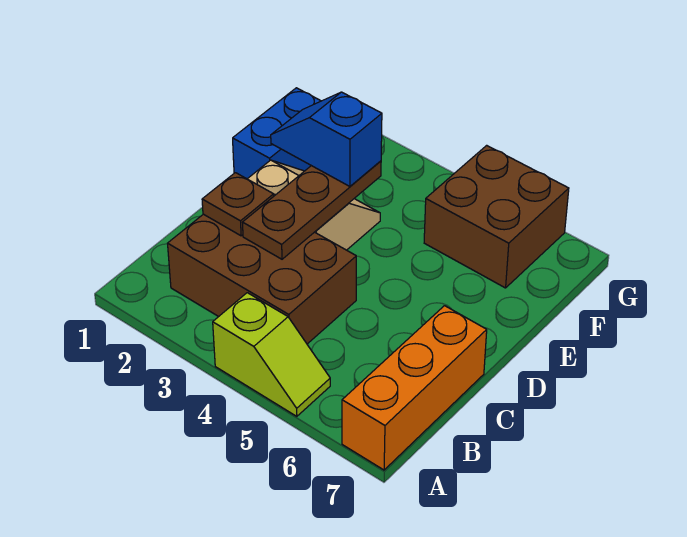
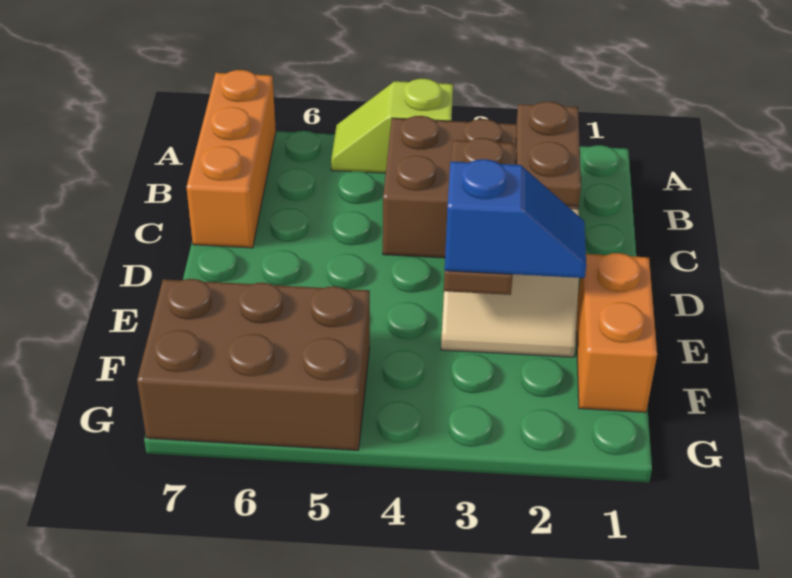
brown 1x1 plate [202,173,274,236] -> brown 1x2 plate [516,102,581,206]
blue 1x2 brick [233,88,320,179] -> orange 1x2 brick [576,253,657,412]
brown 2x2 brick [424,145,569,288] -> brown 2x3 brick [137,279,370,450]

